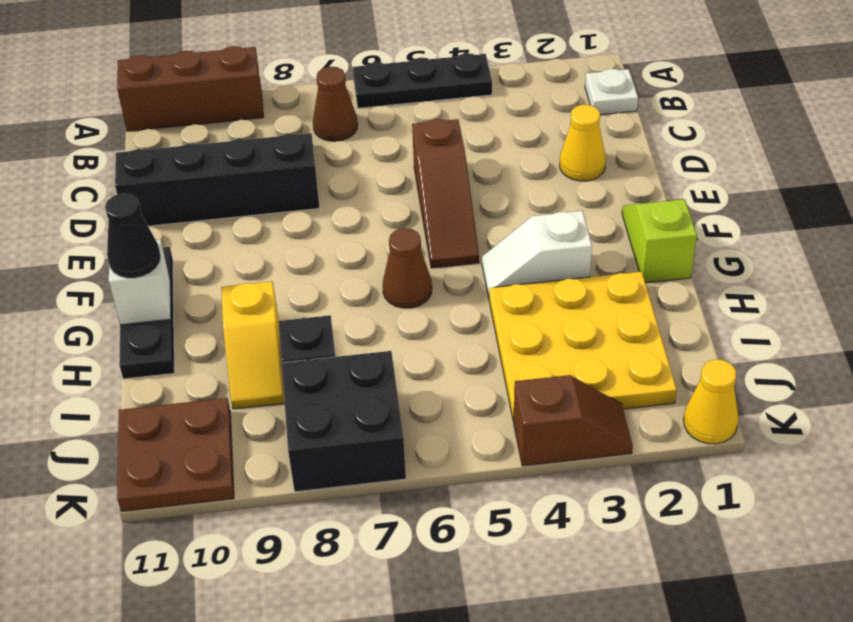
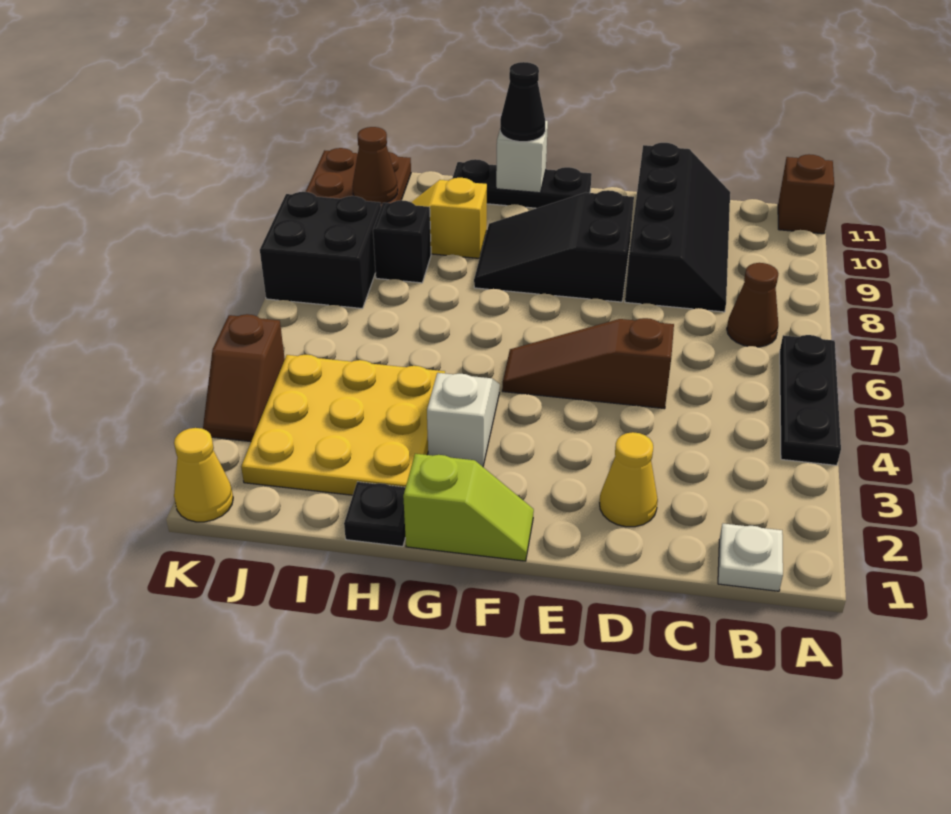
brown 1x3 brick [117,46,263,131] -> brown 1x1 brick [778,154,834,234]
none -> black 2x3 slope [474,190,634,302]
brown 1x1 cone [383,228,432,308] -> brown 1x1 cone moved to [353,127,398,204]
none -> black 1x1 plate [344,482,406,547]

